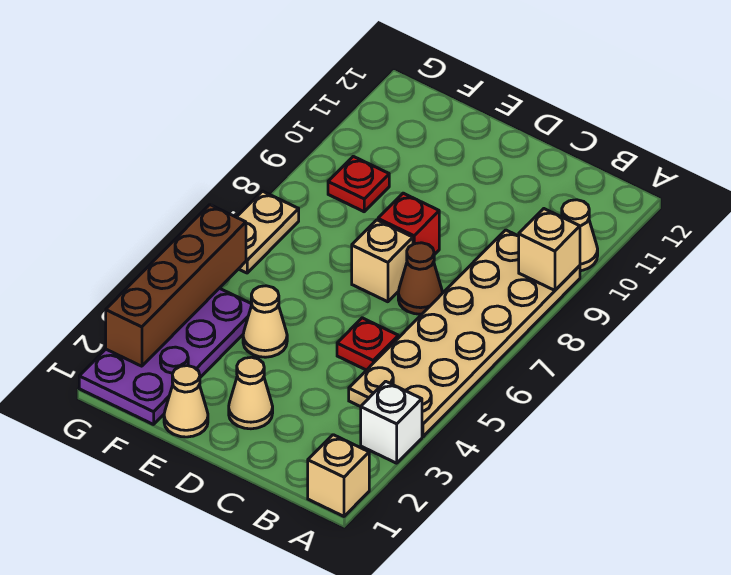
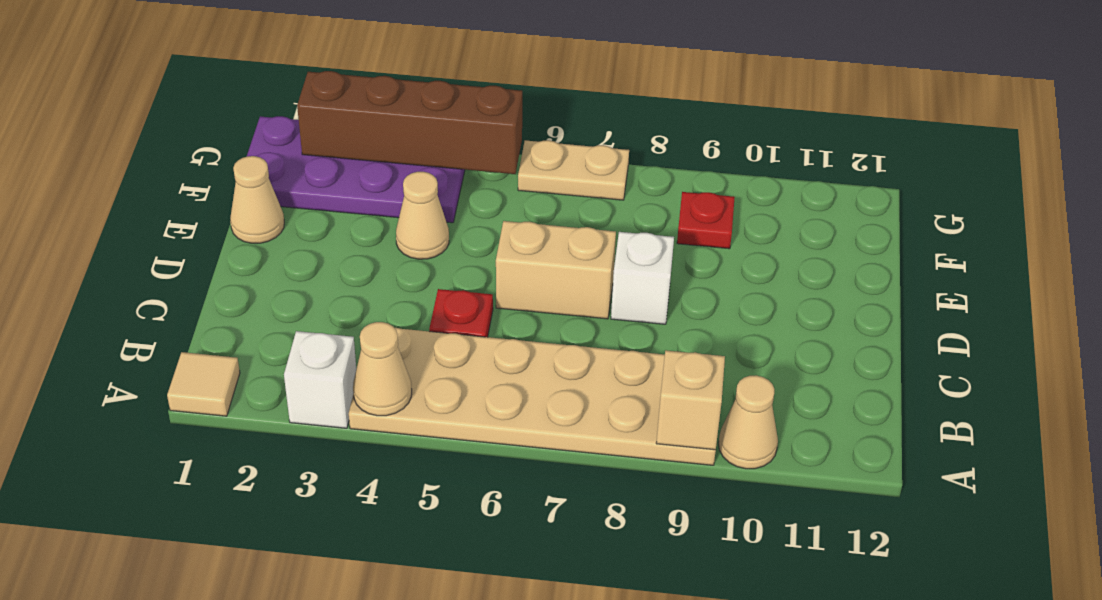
tan 1x1 brick [308,435,369,516] -> tan 1x1 tile [167,352,240,416]
brown 1x1 cone [398,243,442,314] -> none
tan 1x1 cone [229,357,273,429] -> tan 1x1 cone moved to [353,322,412,416]
tan 1x1 brick [352,220,413,302] -> tan 1x2 brick [496,221,616,319]
red 1x1 brick [378,193,439,255] -> white 1x1 brick [611,232,674,324]

